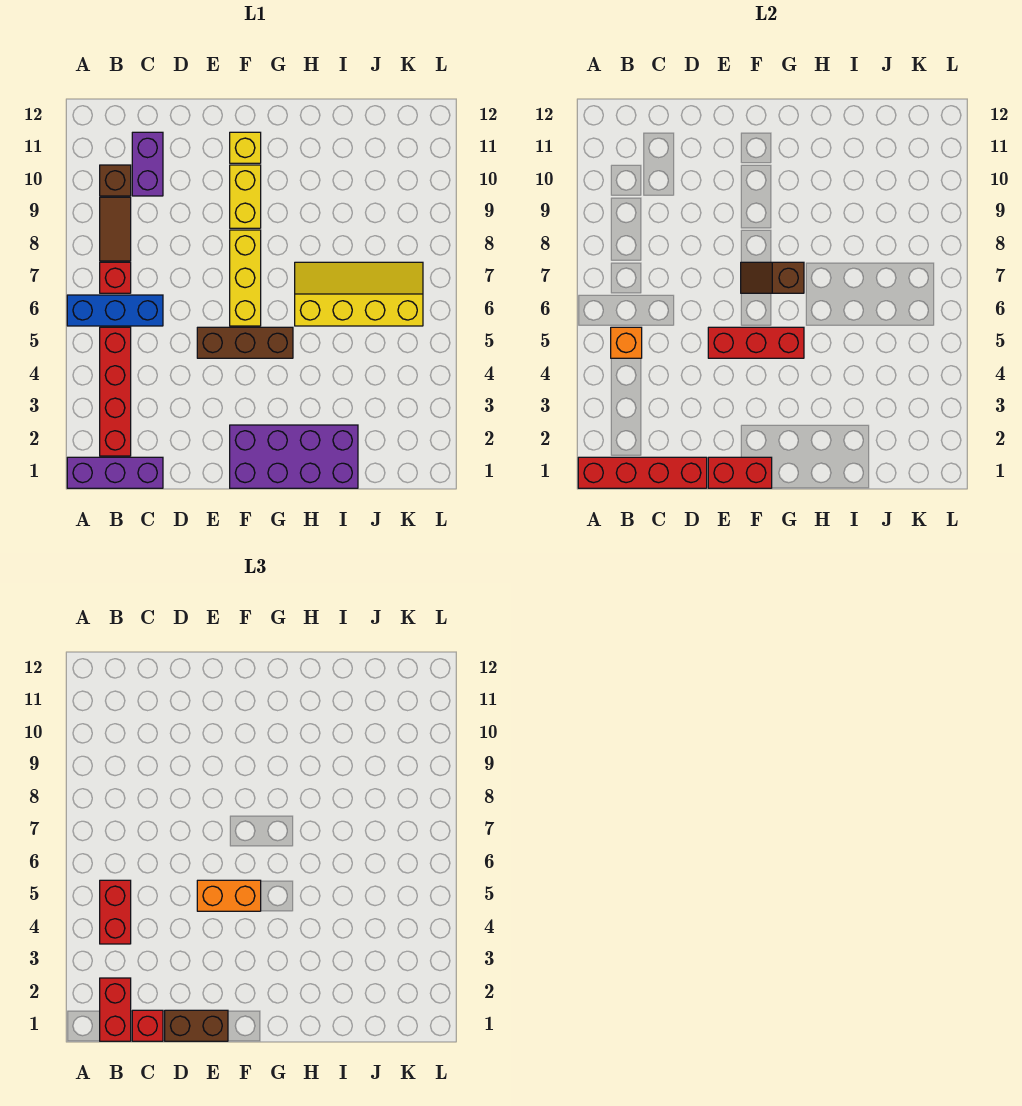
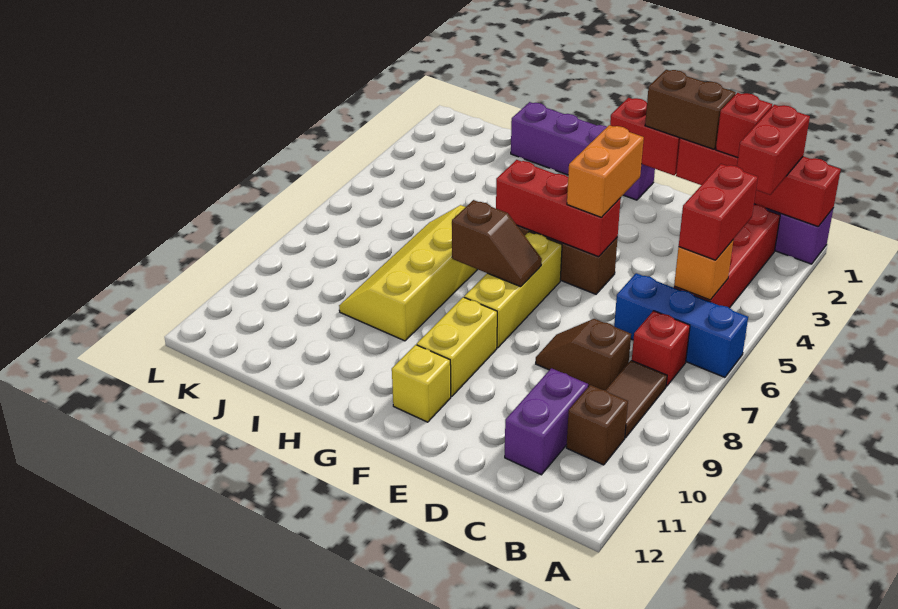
none -> brown 1x2 slope [536,319,631,390]
orange 1x2 brick [197,880,261,911] -> orange 1x2 brick turned to [567,125,644,217]
purple 2x4 brick [230,425,358,488] -> purple 1x4 brick [511,102,655,200]
yellow 2x4 slope [295,262,423,326] -> yellow 2x4 slope turned to [339,205,478,341]

